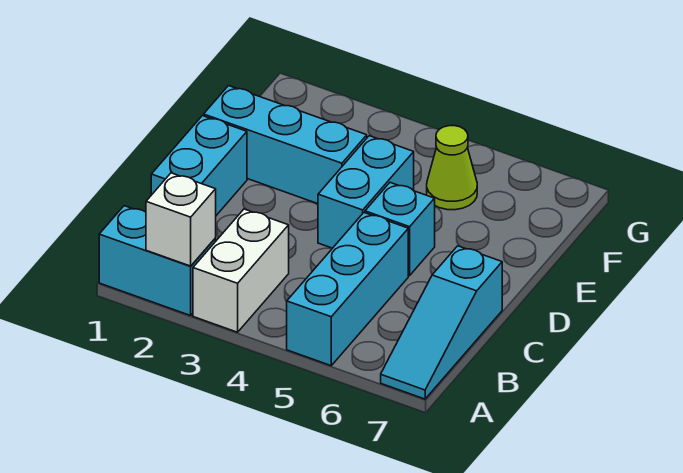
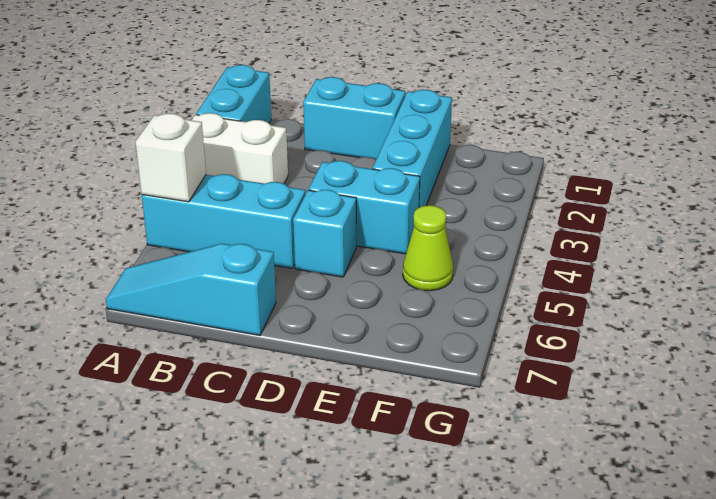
white 1x1 brick [146,173,216,266] -> white 1x1 brick moved to [136,113,206,202]

